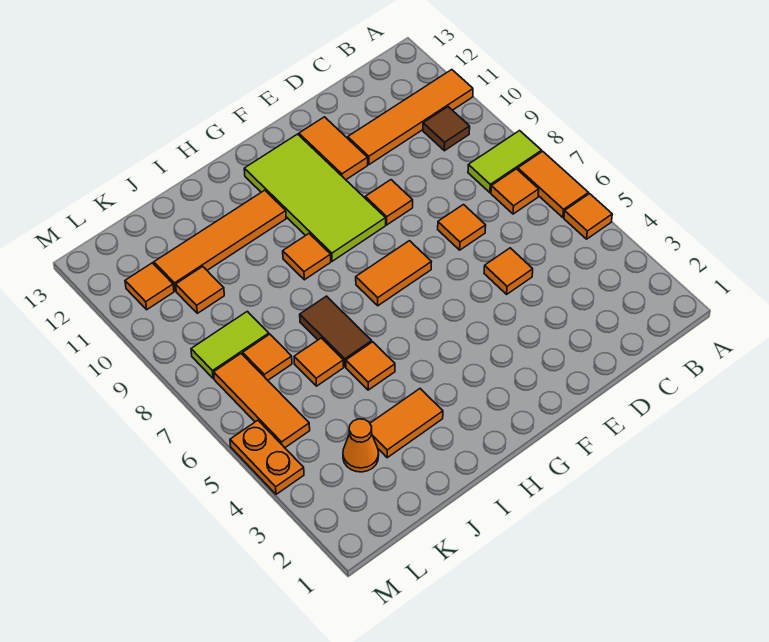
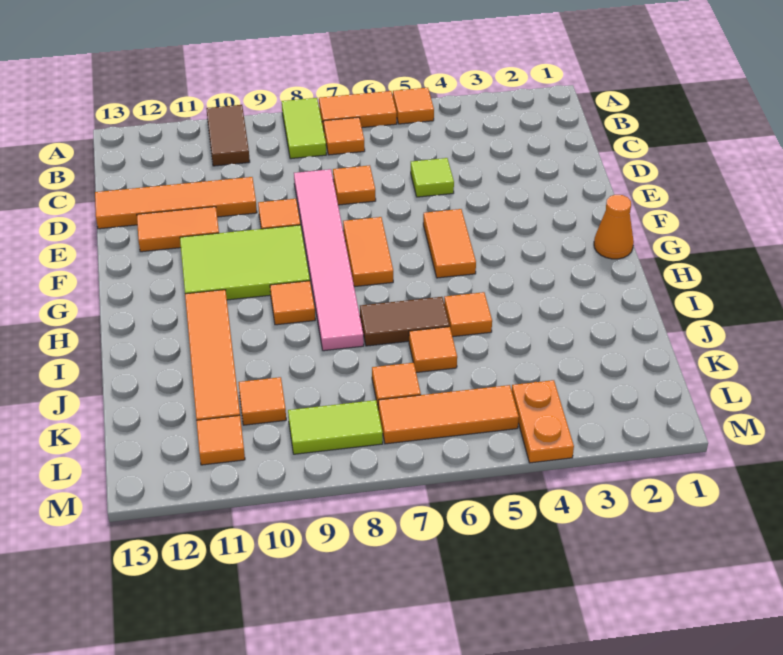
orange 1x4 tile [348,70,473,165] -> orange 1x4 tile turned to [95,177,257,229]
brown 1x1 tile [423,107,470,151] -> brown 1x2 tile [206,105,250,166]
orange 1x1 tile [484,248,533,294] -> lime 1x1 tile [411,158,454,197]
none -> pink 1x6 tile [294,169,364,351]
lime 2x4 tile [244,134,386,261] -> lime 2x3 tile [180,225,310,300]
orange 1x2 tile [370,389,443,458] -> orange 1x2 tile moved to [423,209,476,278]
orange 1x1 cone [343,419,379,472] -> orange 1x1 cone moved to [594,195,634,259]
lime 1x2 tile [191,311,269,379] -> lime 1x2 tile turned to [288,400,383,454]
orange 1x2 plate [230,420,304,494] -> orange 1x2 plate turned to [512,380,574,463]

